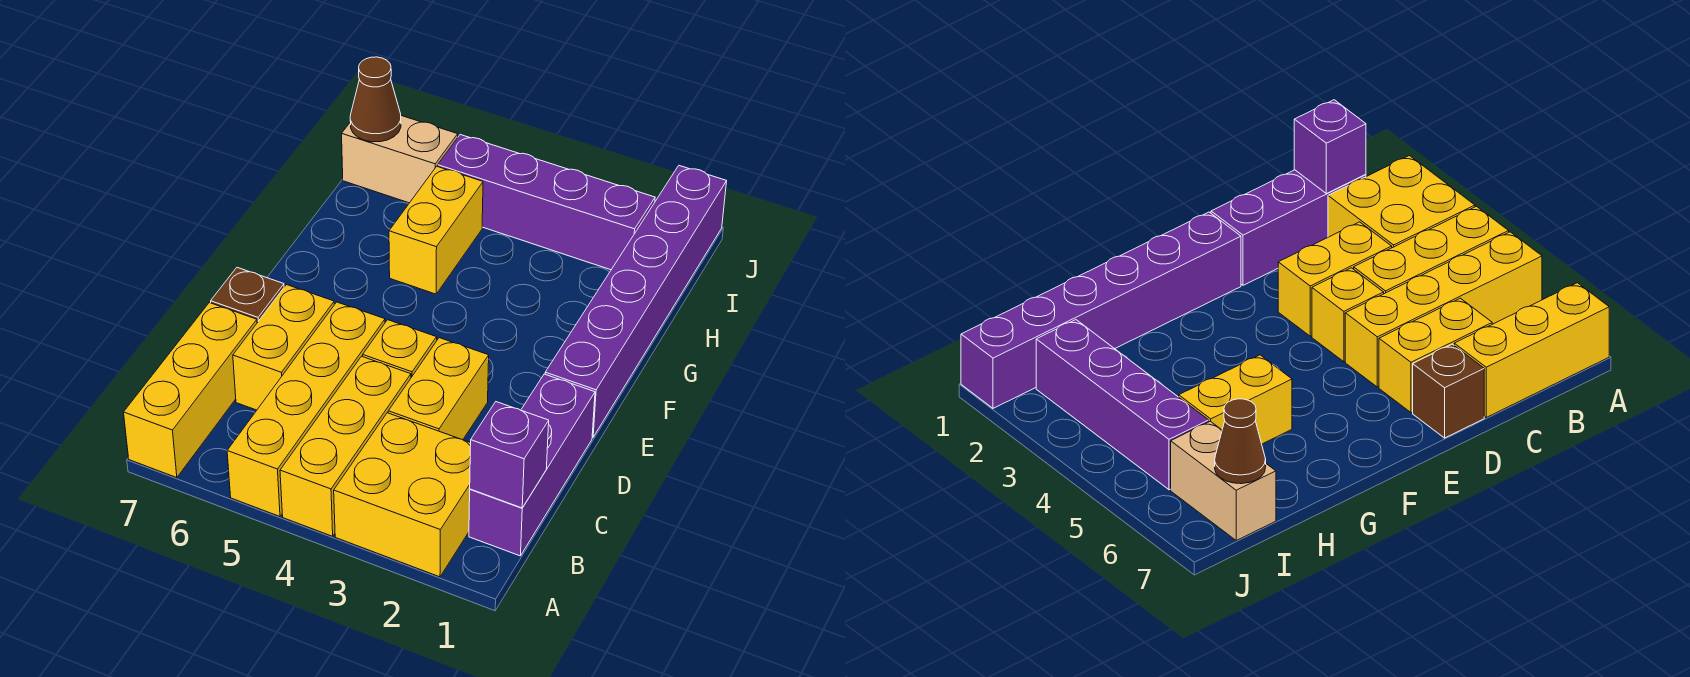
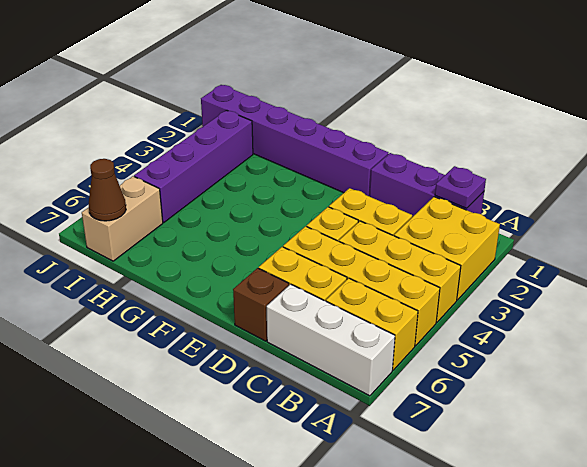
yellow 1x3 brick [124,303,257,478] -> white 1x3 brick [267,284,395,396]
purple 1x1 brick [470,402,549,508] -> purple 1x1 plate [435,166,486,208]
yellow 1x2 brick [389,166,483,294] -> yellow 1x2 brick moved to [326,278,418,370]

